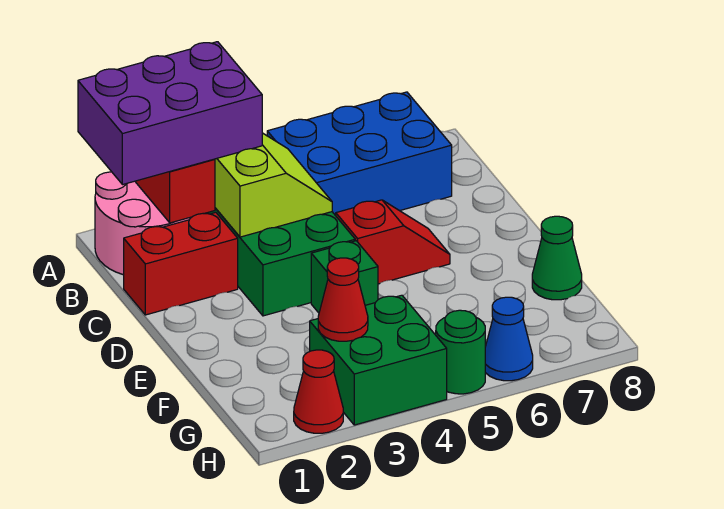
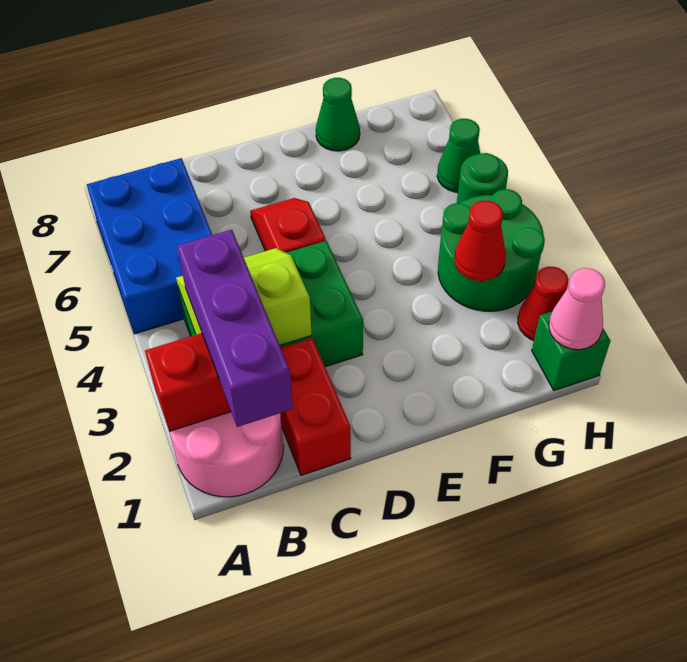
purple 2x3 brick [78,42,262,185] -> purple 1x3 brick [177,230,293,427]
green 1x1 brick [311,241,378,313] -> green 1x1 brick moved to [532,312,610,390]
green 2x2 brick [310,295,447,425] -> green 2x2 round brick [438,189,545,311]
none -> pink 1x1 cone [549,268,605,350]
blue 1x1 cone [485,297,533,381] -> green 1x1 cone [437,119,480,192]

